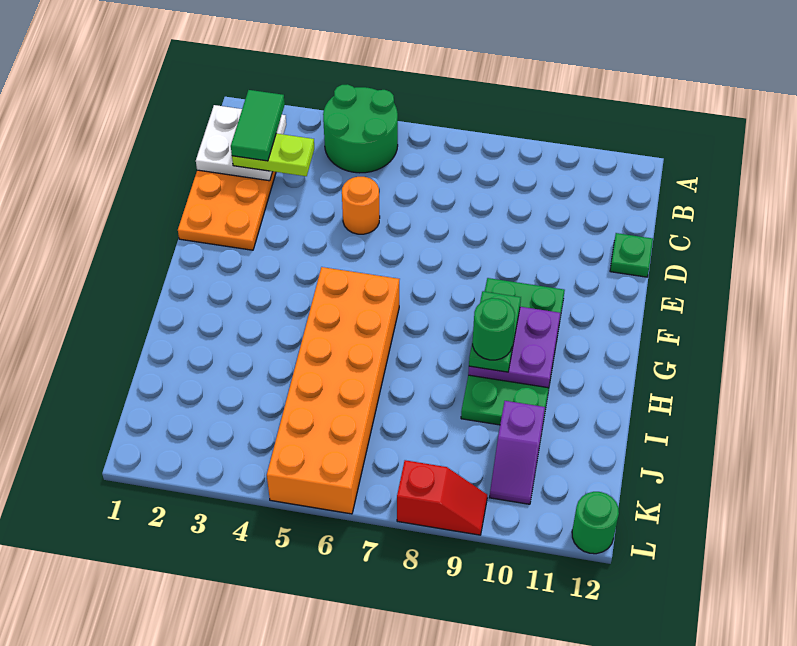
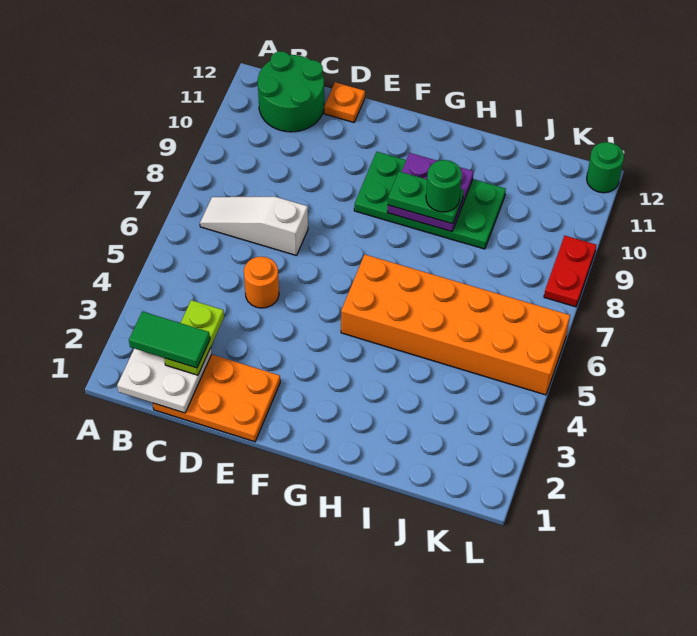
green 2x2 round brick [323,84,398,173] -> green 2x2 round brick moved to [258,51,324,132]
none -> white 1x3 slope [200,197,308,256]
green 1x1 plate [610,233,653,277] -> orange 1x1 plate [324,82,365,122]
purple 1x2 slope [489,401,545,504] -> none
red 1x2 slope [397,460,487,535] -> red 1x2 plate [544,236,596,307]

